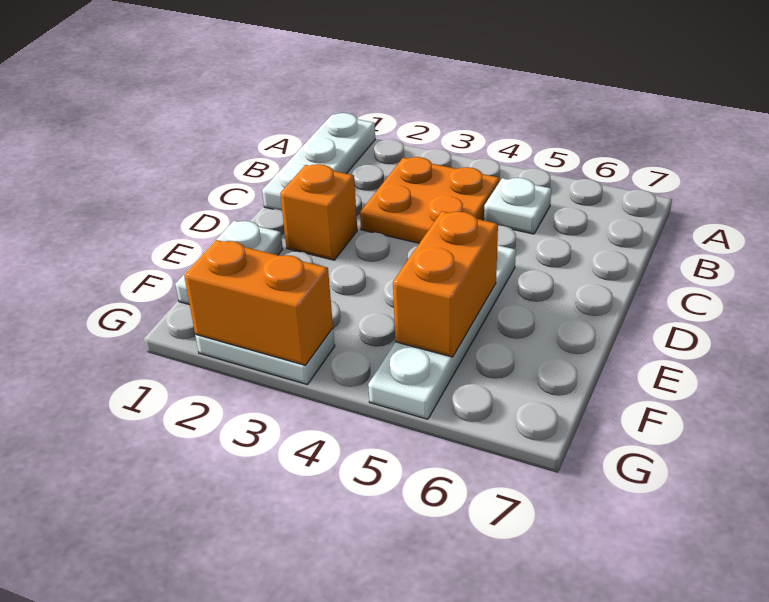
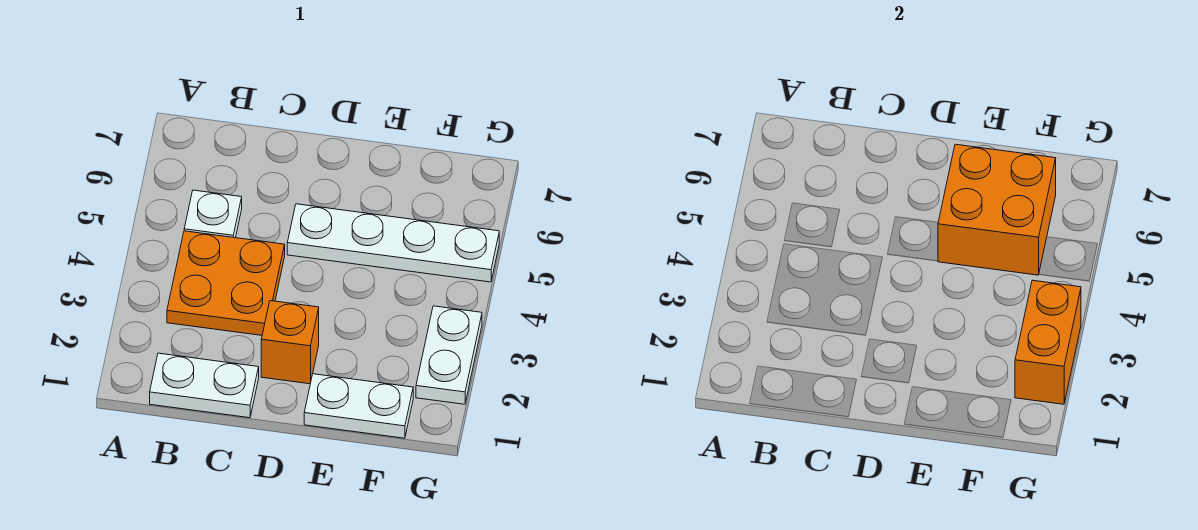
white 1x3 plate [262,113,375,211] -> white 1x2 plate [150,353,259,418]
orange 1x2 brick [393,211,498,357] -> orange 2x2 brick [938,144,1056,275]

